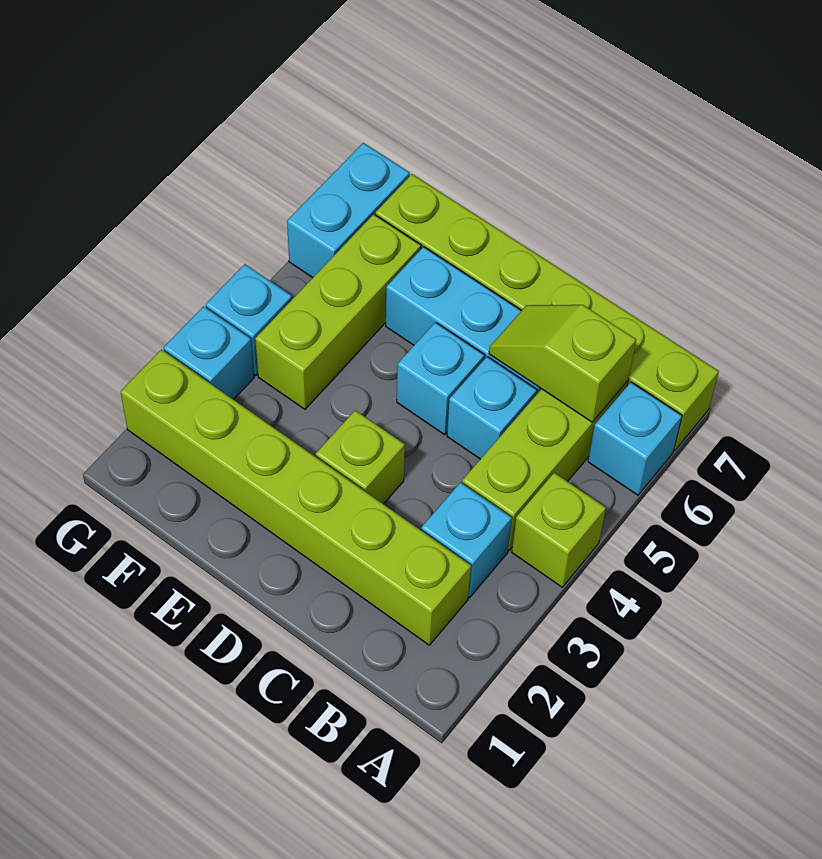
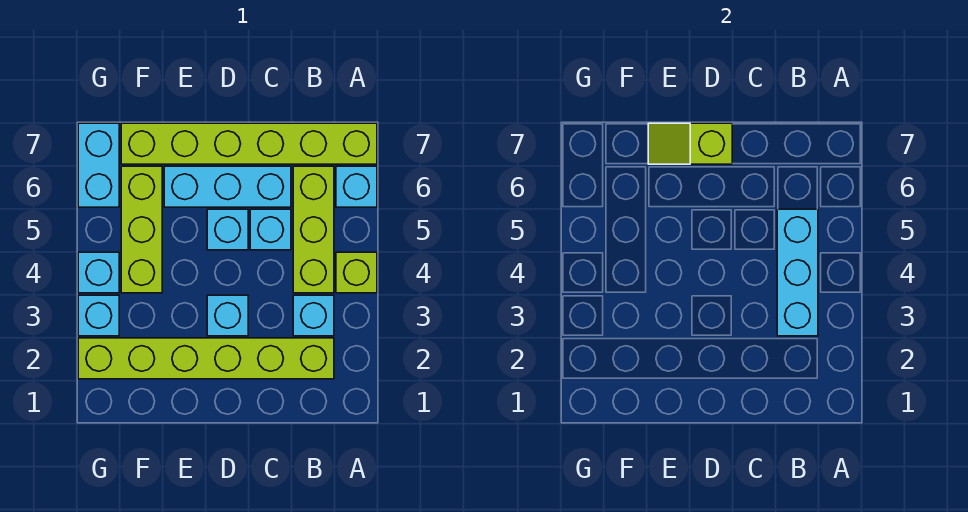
none -> cyan 1x3 brick [777,209,818,336]
lime 1x2 slope [489,305,636,422] -> lime 1x2 slope moved to [648,123,732,164]
lime 1x1 brick [316,410,405,504] -> cyan 1x1 brick [207,295,248,336]

